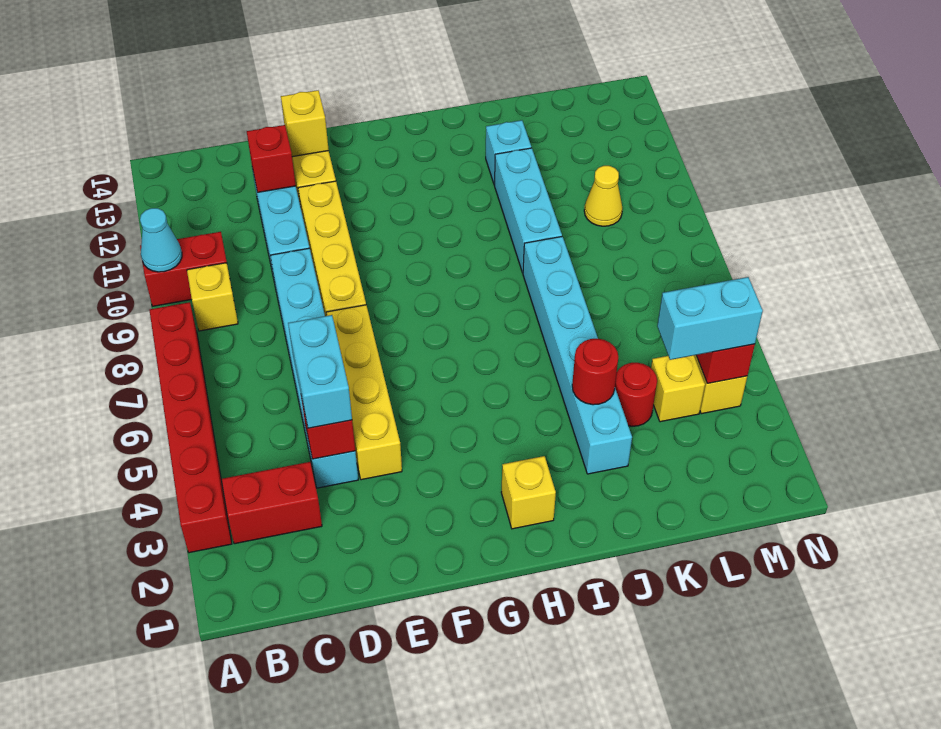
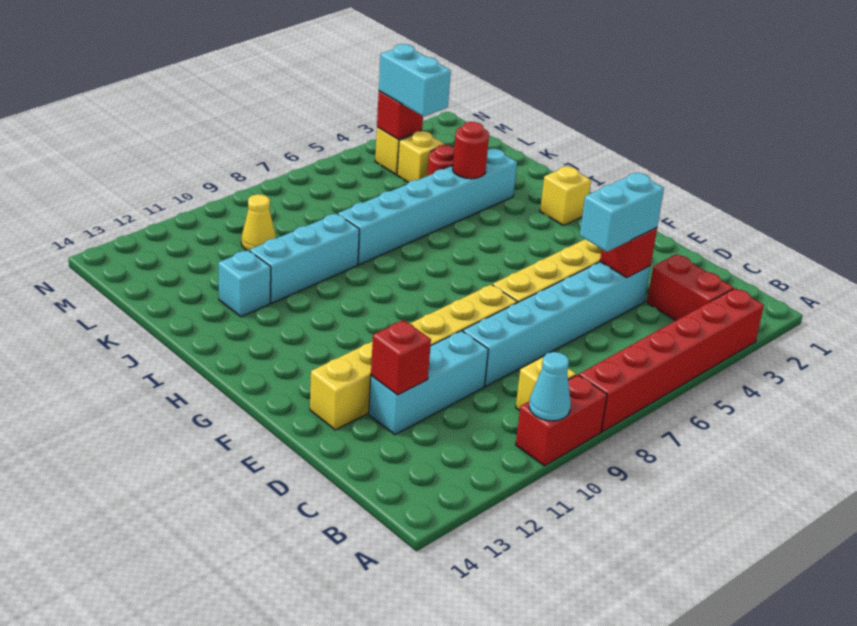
red 1x2 brick [140,232,227,306] -> red 1x2 brick turned to [516,375,607,466]
yellow 1x1 brick [281,90,329,157] -> none

